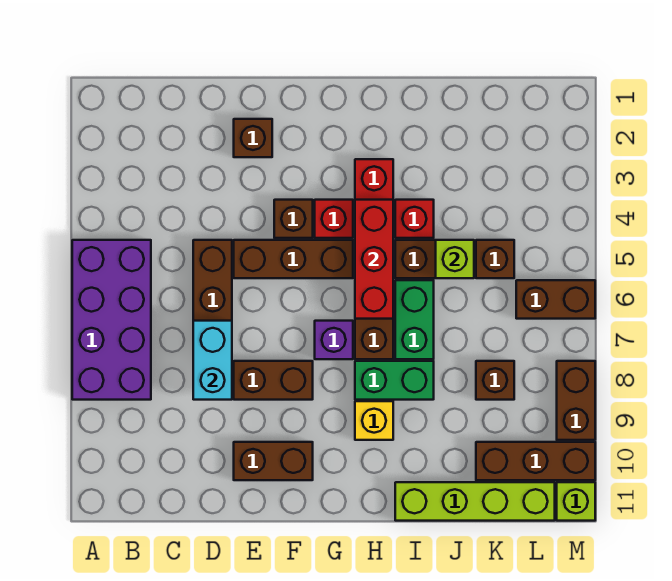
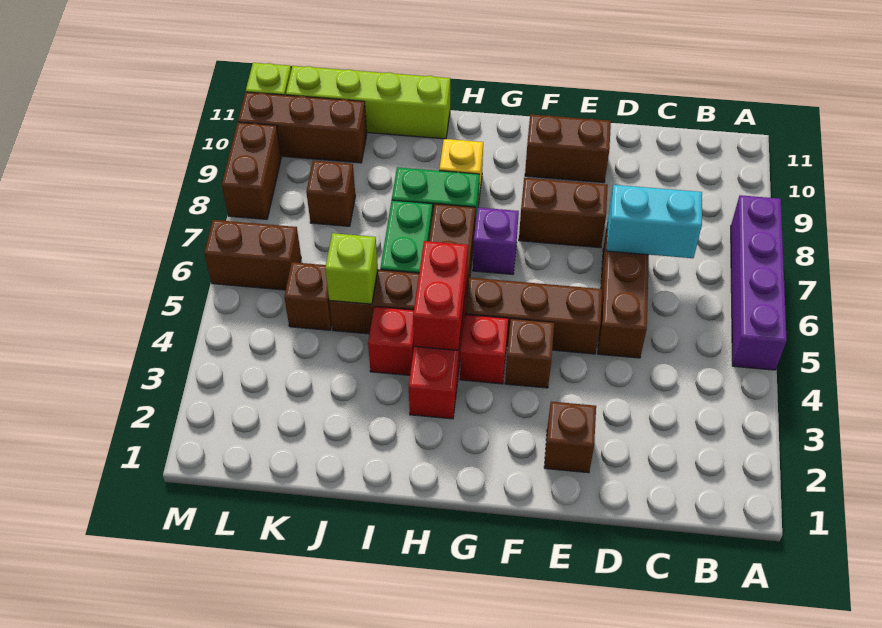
purple 2x4 brick [72,240,151,400] -> purple 1x4 brick [731,195,787,370]
cyan 1x2 brick [193,321,232,400] -> cyan 1x2 brick turned to [606,185,702,258]
red 1x3 brick [355,200,393,319] -> red 1x2 brick [413,241,468,350]

